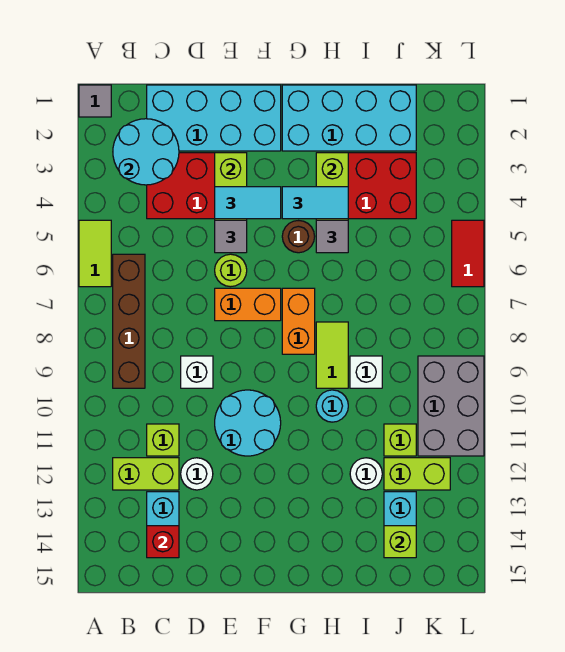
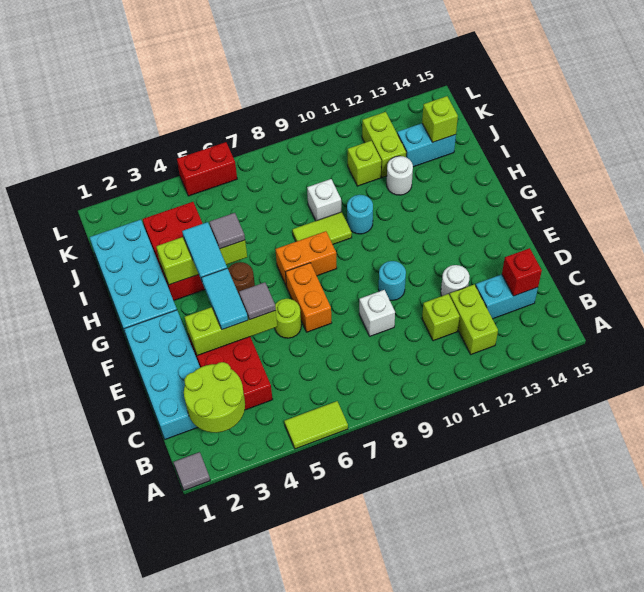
cyan 2x2 round brick [113,119,179,185] -> lime 2x2 round brick [184,362,245,433]
brown 1x4 brick [113,254,145,388] -> none
cyan 2x2 round brick [215,390,281,456] -> cyan 1x1 round brick [379,261,406,300]
grey 2x3 brick [418,356,484,456] -> none
red 1x2 tile [452,220,484,287] -> red 1x2 brick [177,142,237,196]

